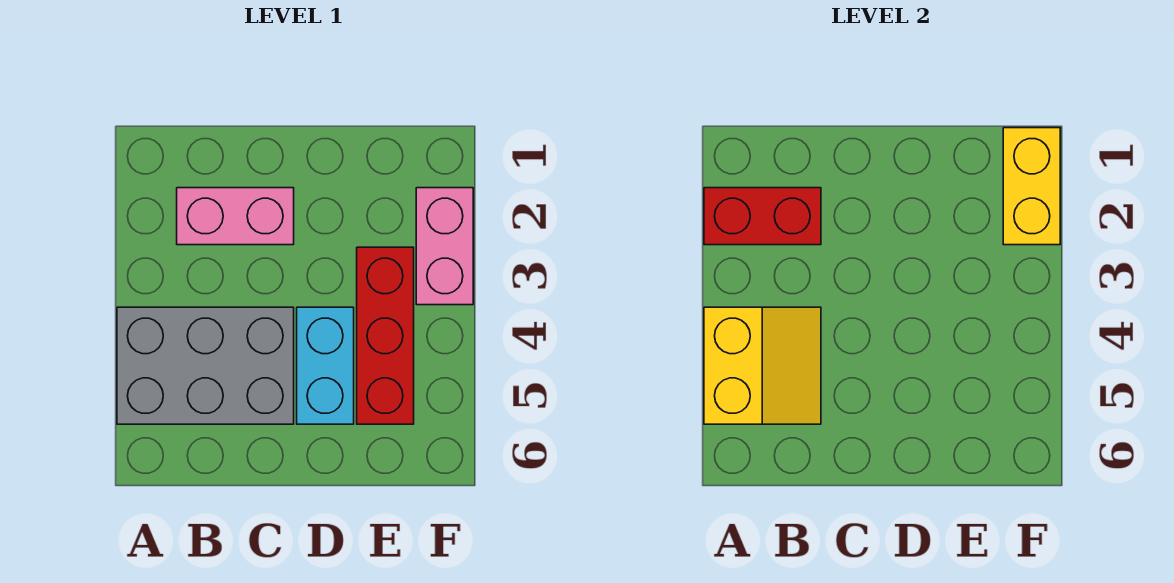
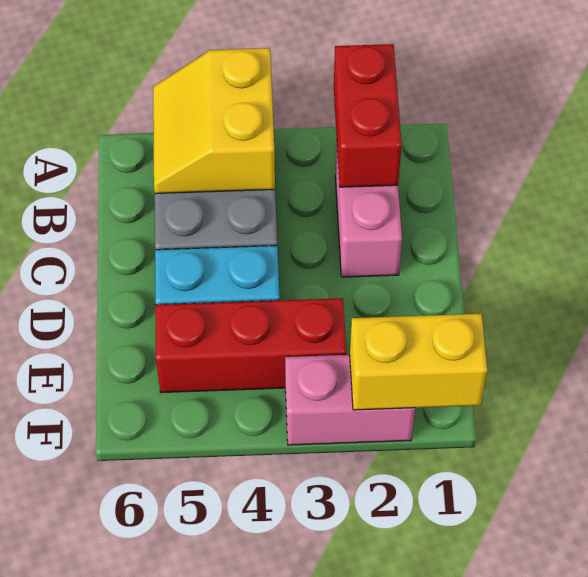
yellow 2x2 slope [704,307,821,424] -> yellow 2x2 slope turned to [153,48,275,194]

